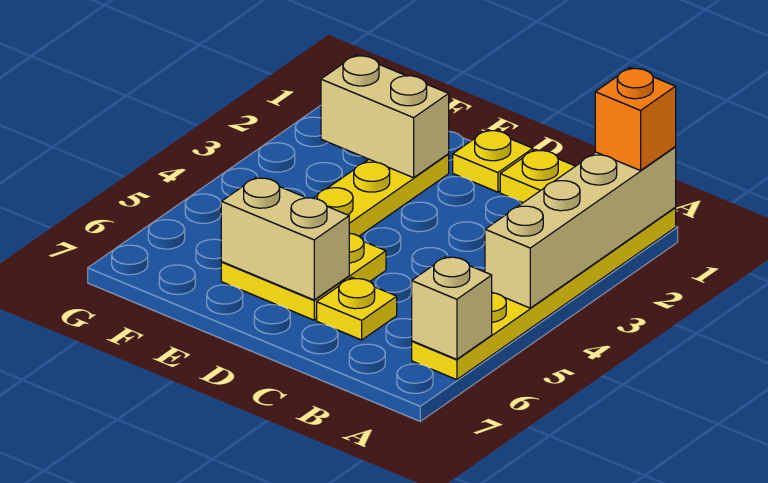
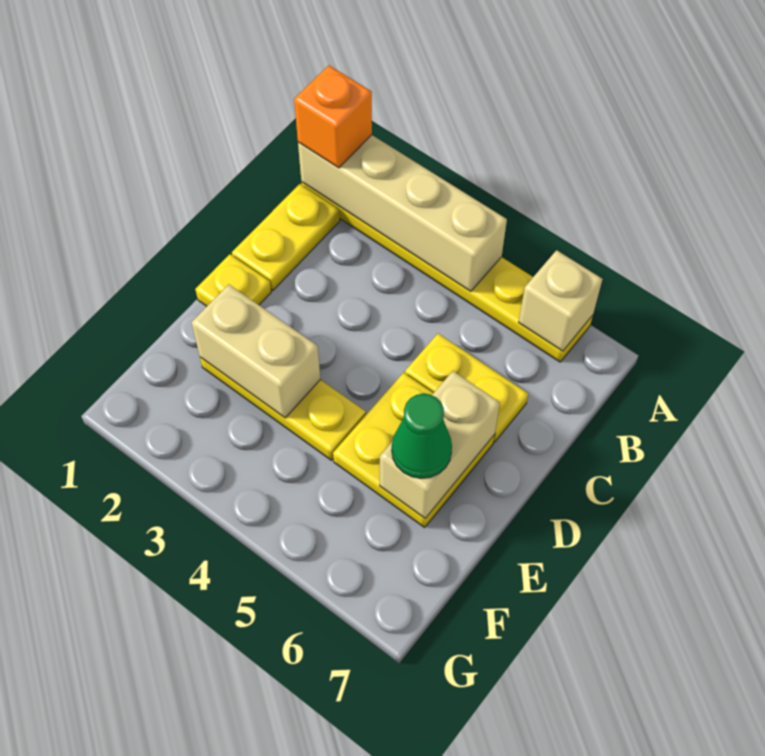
yellow 1x1 plate [317,277,397,340] -> yellow 1x2 plate [405,334,528,442]
tan 1x2 brick [321,55,449,178] -> tan 1x2 brick turned to [191,284,320,418]
none -> green 1x1 cone [392,394,452,478]

